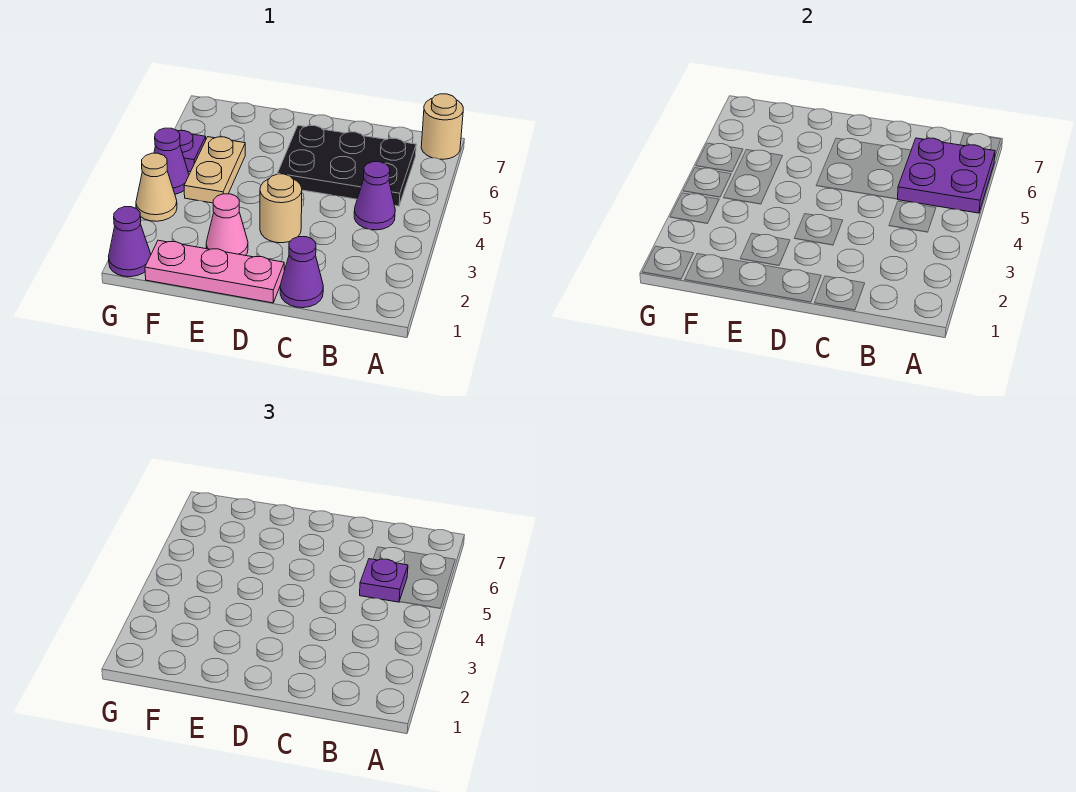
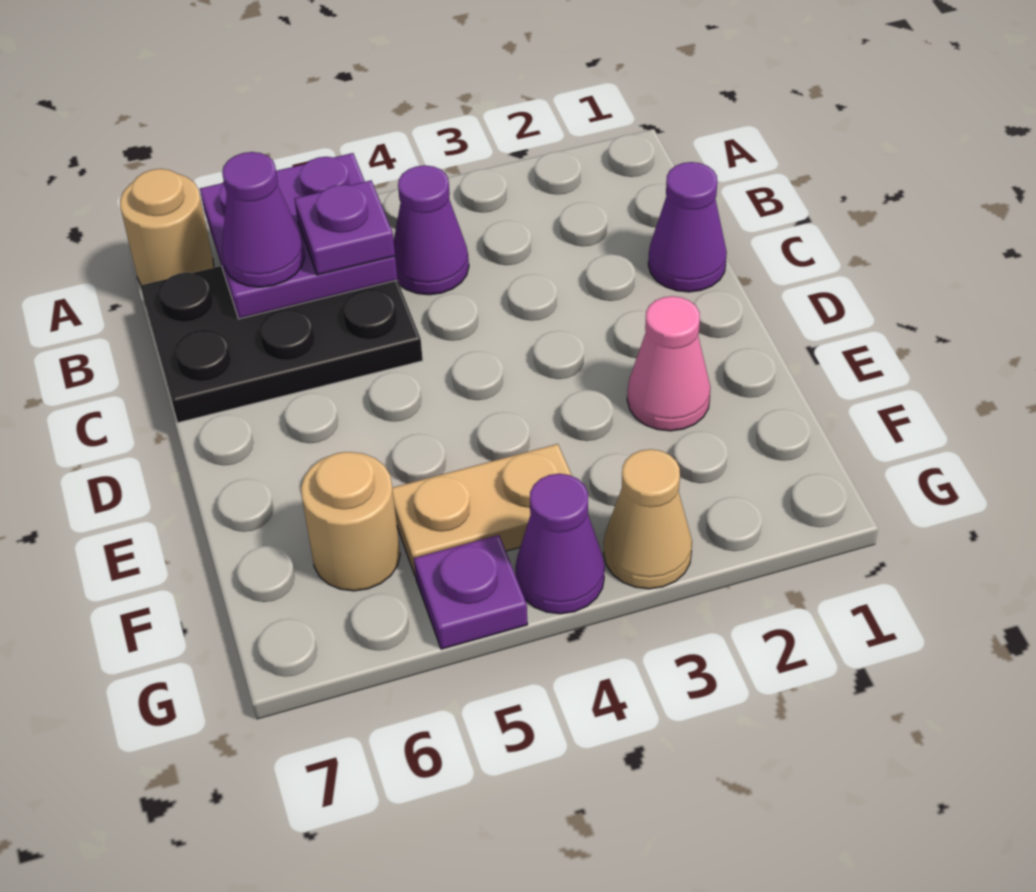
black 2x3 plate [277,126,416,206] -> black 2x3 plate turned to [140,266,423,423]
pink 1x3 plate [145,240,284,303] -> none
tan 1x1 round brick [260,174,302,243] -> tan 1x1 round brick moved to [301,452,400,591]
purple 1x1 cone [109,207,151,277] -> purple 1x1 cone moved to [222,152,304,287]

